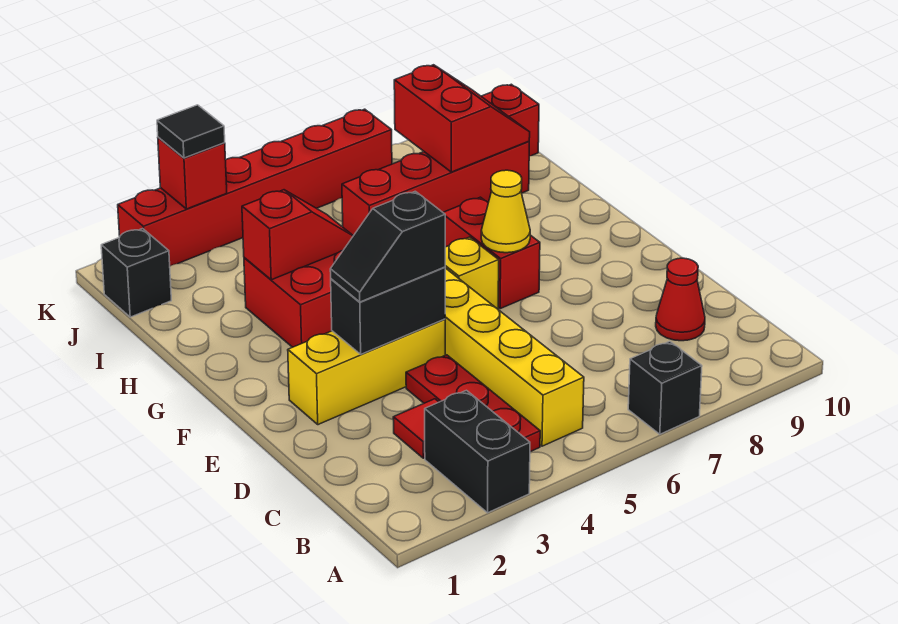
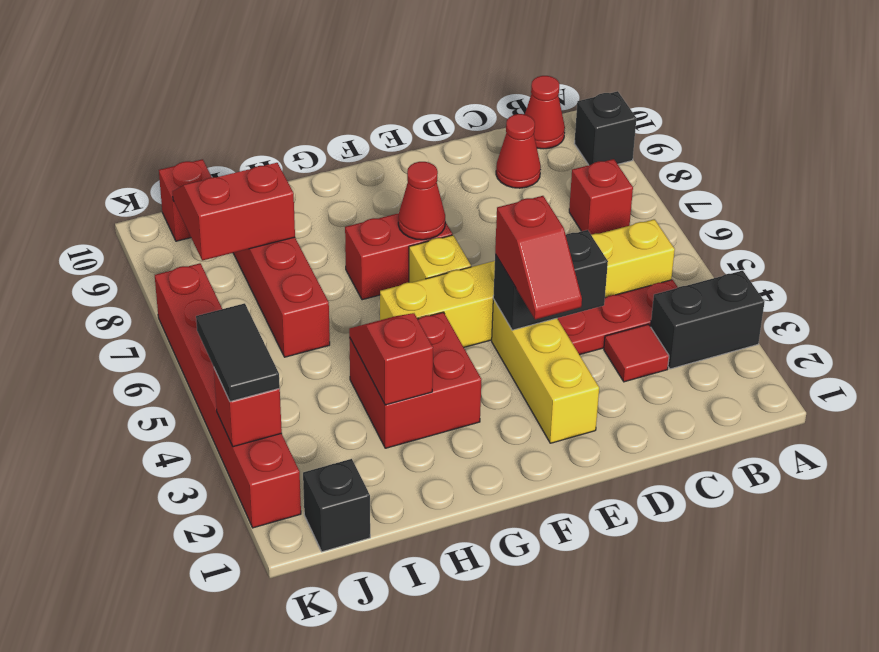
black 1x1 brick [628,341,702,434] -> black 1x1 brick moved to [574,91,636,165]
none -> red 1x1 brick [569,159,633,235]
none -> red 1x1 cone [525,76,565,149]
black 1x2 brick [331,267,445,354] -> black 1x2 brick turned to [493,230,608,330]
black 1x2 slope [330,191,445,302] -> red 1x2 slope [495,196,582,320]
yellow 1x1 cone [481,170,530,253] -> red 1x1 cone [398,162,445,240]
black 1x1 tile [157,105,225,158] -> black 1x2 tile [196,303,280,402]

